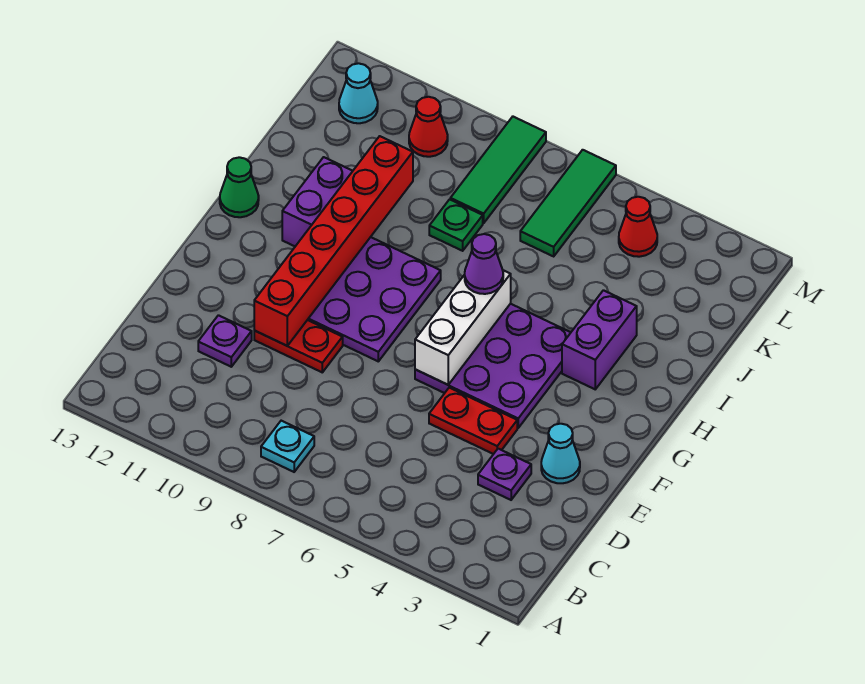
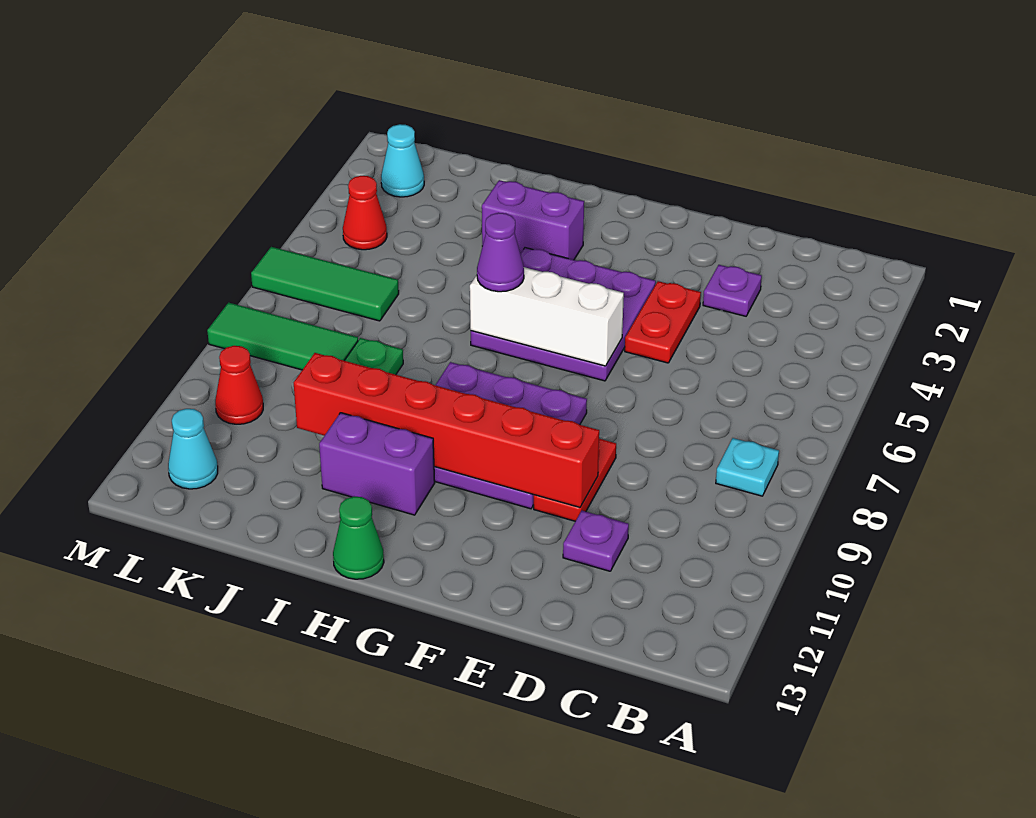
cyan 1x1 cone [541,424,580,483] -> cyan 1x1 cone moved to [381,124,424,197]

